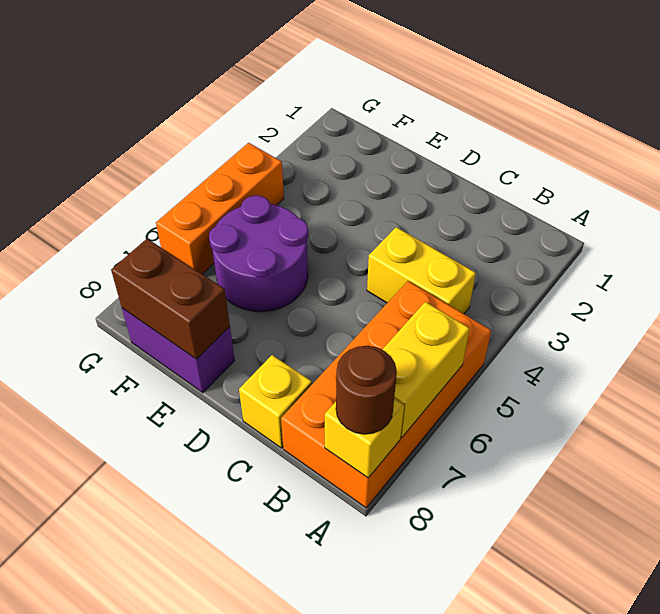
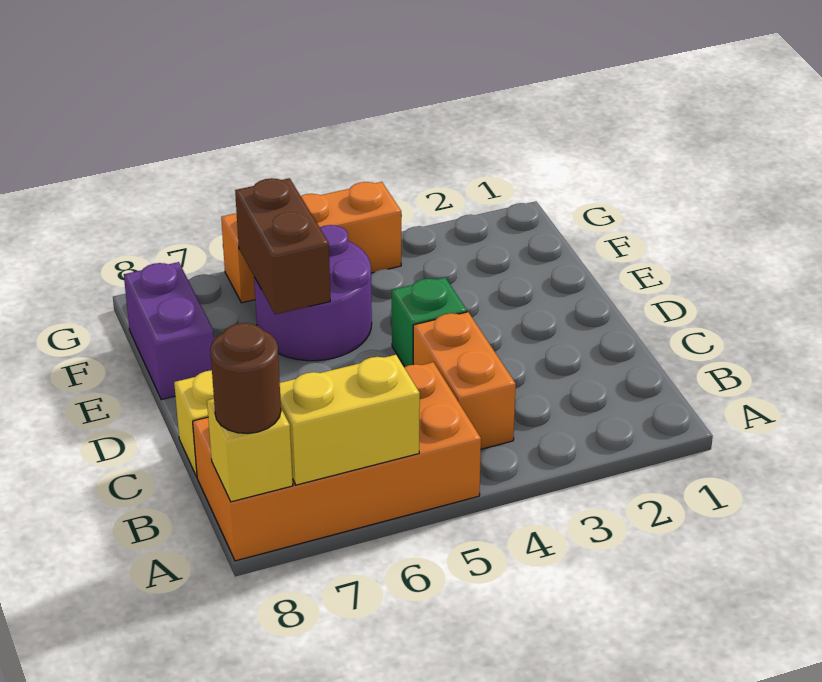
yellow 1x2 brick [367,227,476,314] -> orange 1x2 brick [413,312,516,449]
none -> green 1x1 brick [392,277,467,367]
brown 1x2 brick [111,239,230,359] -> brown 1x2 brick moved to [235,178,330,314]

